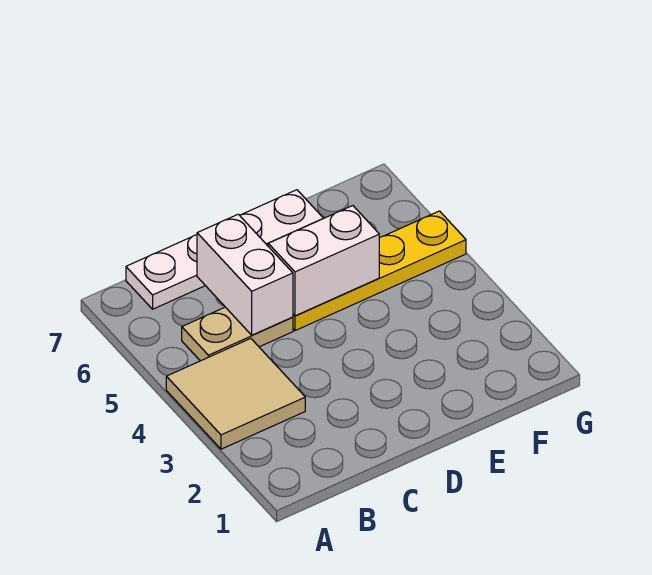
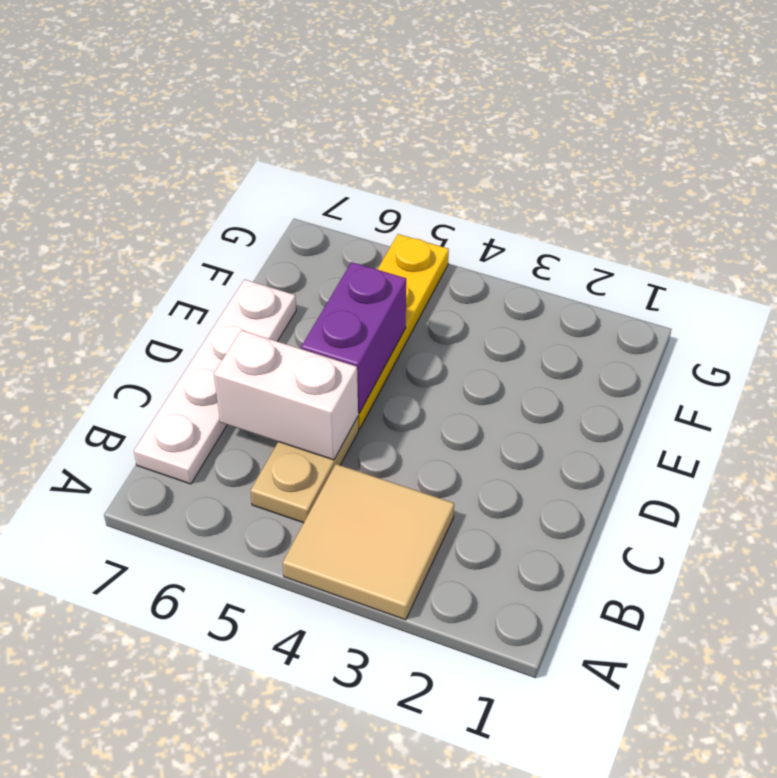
white 1x2 brick [268,206,379,316] -> purple 1x2 brick [301,262,406,413]

